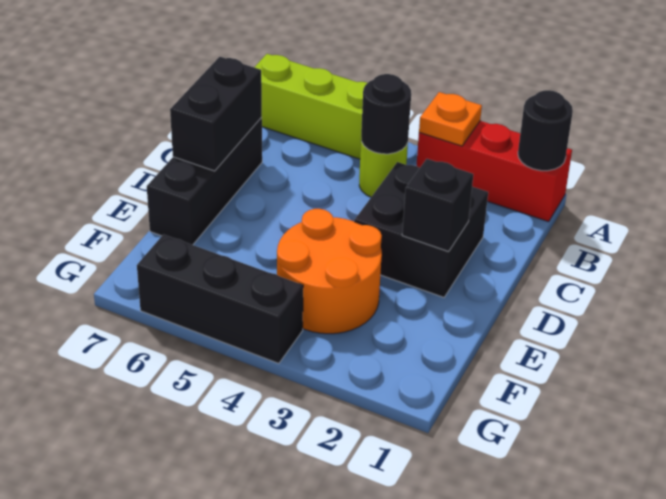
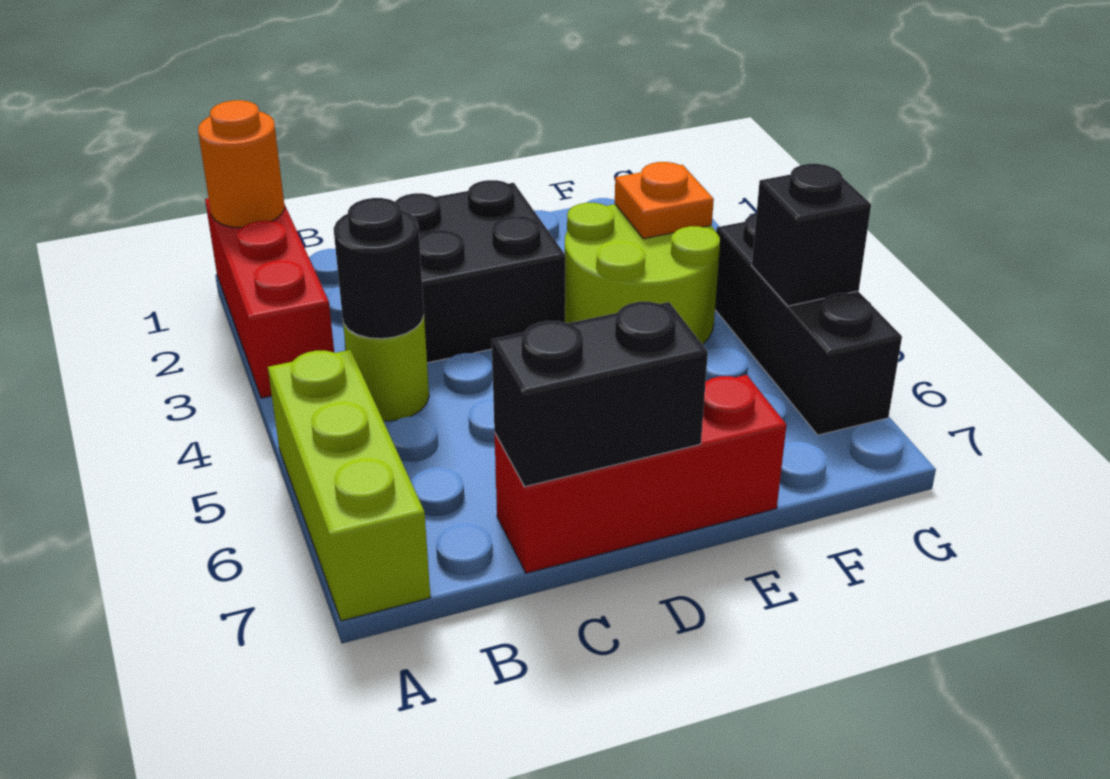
black 1x1 round brick [518,90,573,171] -> orange 1x1 round brick [198,100,285,228]
orange 1x1 plate [419,92,482,146] -> orange 1x1 plate moved to [615,162,714,239]
black 1x3 brick [147,118,262,245] -> red 1x3 brick [494,375,786,573]
black 1x1 brick [402,159,473,252] -> black 1x1 brick moved to [752,164,871,306]
orange 2x2 round brick [277,209,382,334] -> lime 2x2 round brick [565,203,720,344]

